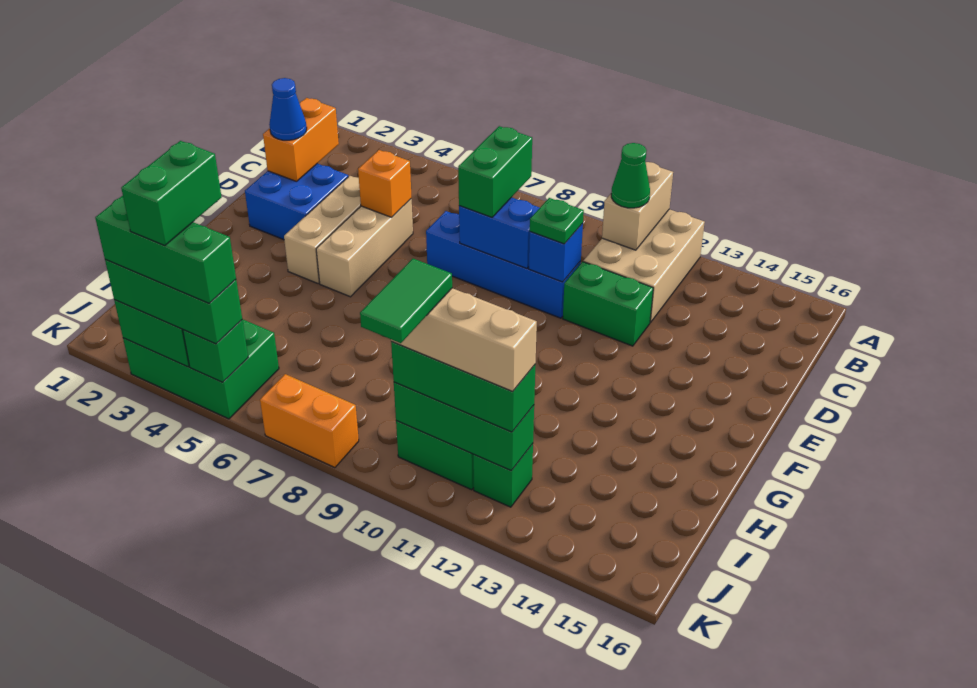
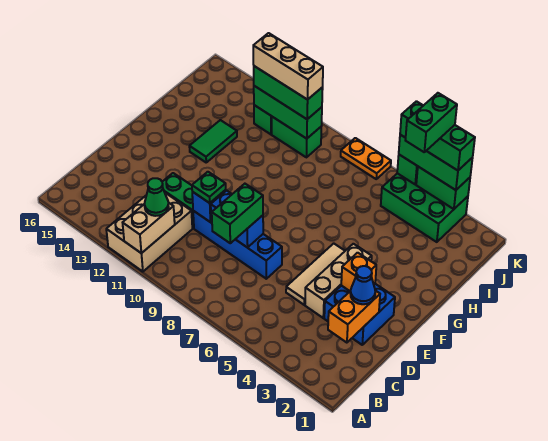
tan 1x3 brick [316,199,413,297] -> tan 1x3 tile [286,243,345,305]
orange 1x1 brick [358,150,412,217] -> orange 1x1 brick moved to [341,253,376,291]
green 1x2 tile [360,259,452,343] -> green 1x2 tile moved to [189,120,237,162]
orange 1x2 brick [260,374,359,468] -> orange 1x2 plate [341,138,391,179]

